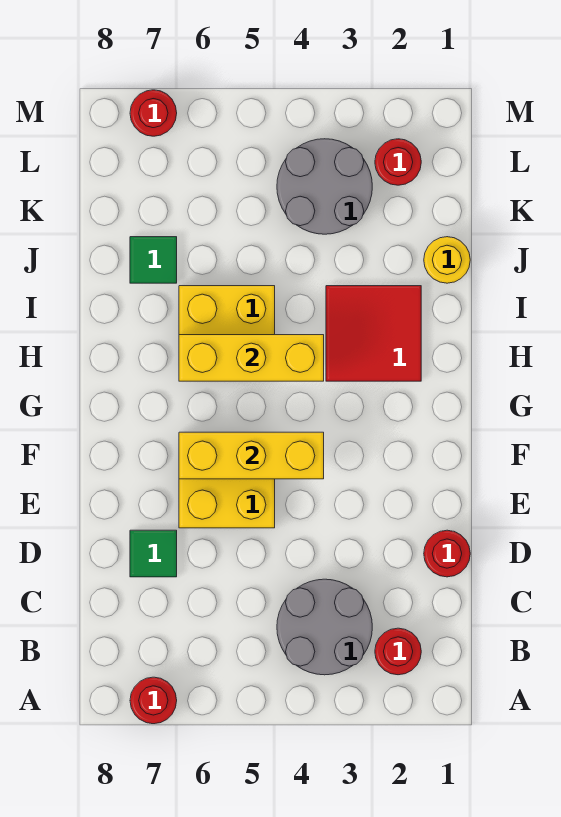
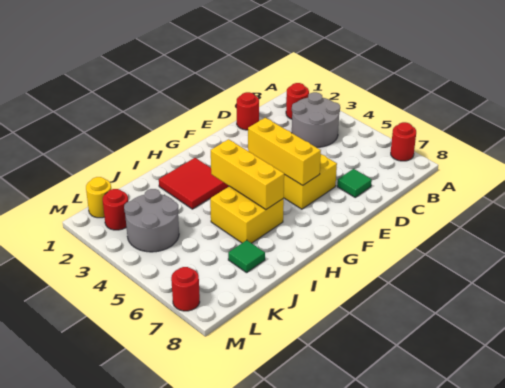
yellow 1x1 round brick [424,237,470,283] -> yellow 1x1 round brick moved to [86,177,111,218]

